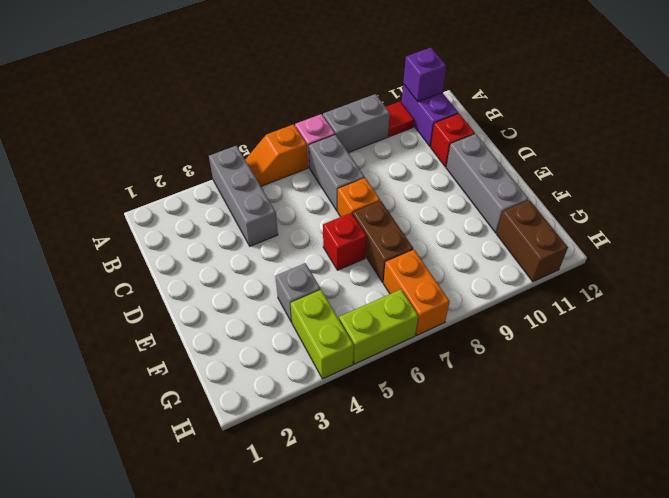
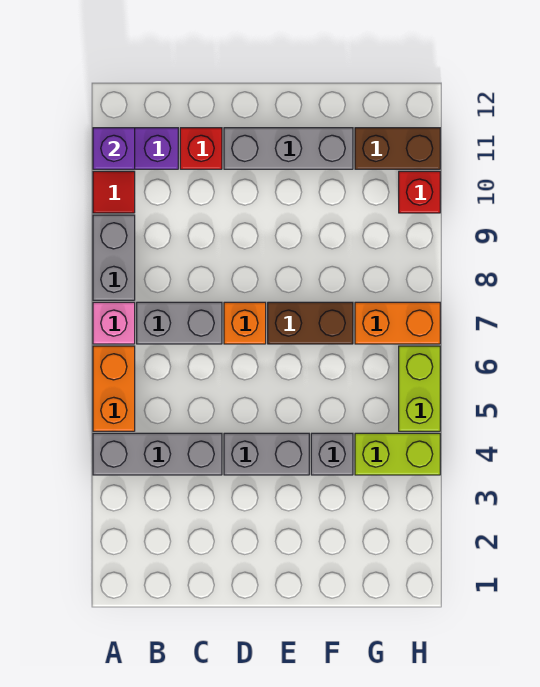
orange 1x2 slope [245,124,308,186] -> orange 1x2 brick [93,346,135,431]
none -> grey 1x2 brick [224,433,309,475]
red 1x1 brick [323,213,367,270] -> red 1x1 brick moved to [399,171,440,213]

